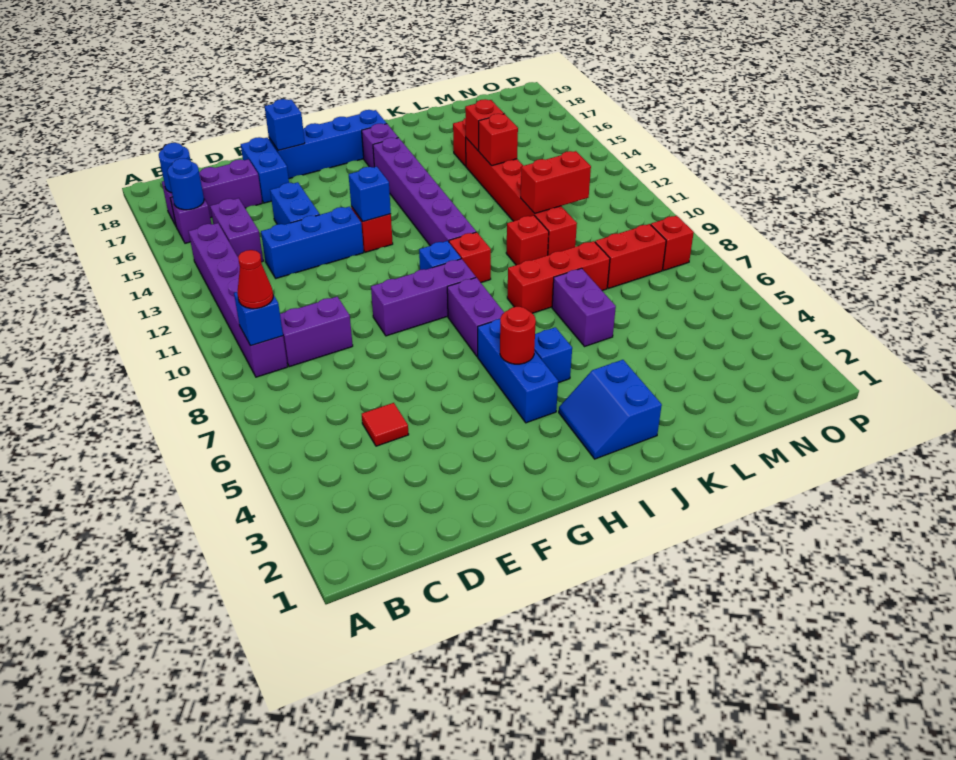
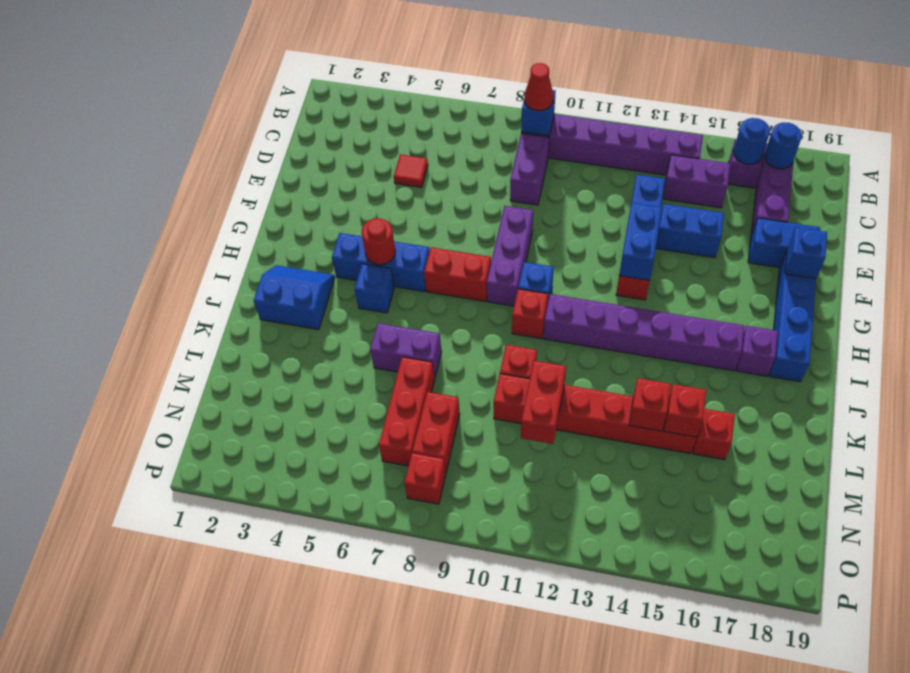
blue 1x1 brick [349,167,391,222] -> blue 1x2 brick [619,203,662,280]
purple 1x2 brick [447,278,504,357] -> red 1x2 brick [424,247,491,301]
red 1x3 brick [507,241,610,313] -> red 1x3 brick moved to [379,357,435,466]

